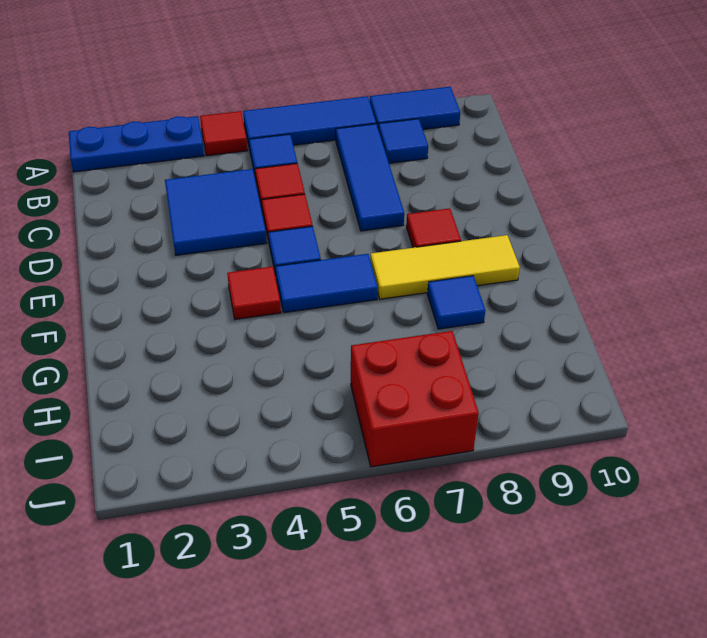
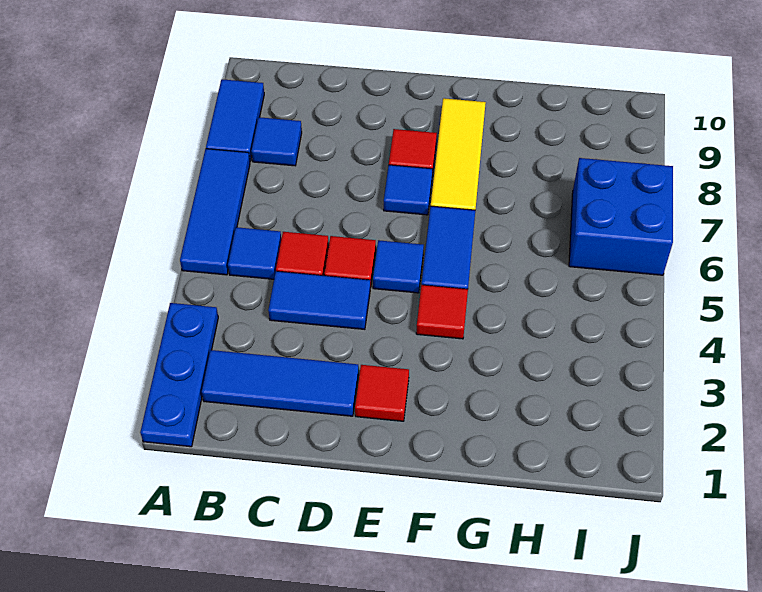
red 1x1 tile [200,111,248,156] -> red 1x1 tile moved to [355,365,409,421]
blue 1x3 tile [336,124,404,231] -> blue 1x3 tile moved to [202,350,359,416]
blue 2x2 tile [165,169,267,255] -> blue 1x2 tile [268,271,370,329]
blue 1x1 tile [427,276,486,329] -> blue 1x1 tile moved to [384,165,433,215]
red 2x2 brick [351,331,479,467] -> blue 2x2 brick [569,158,673,275]

